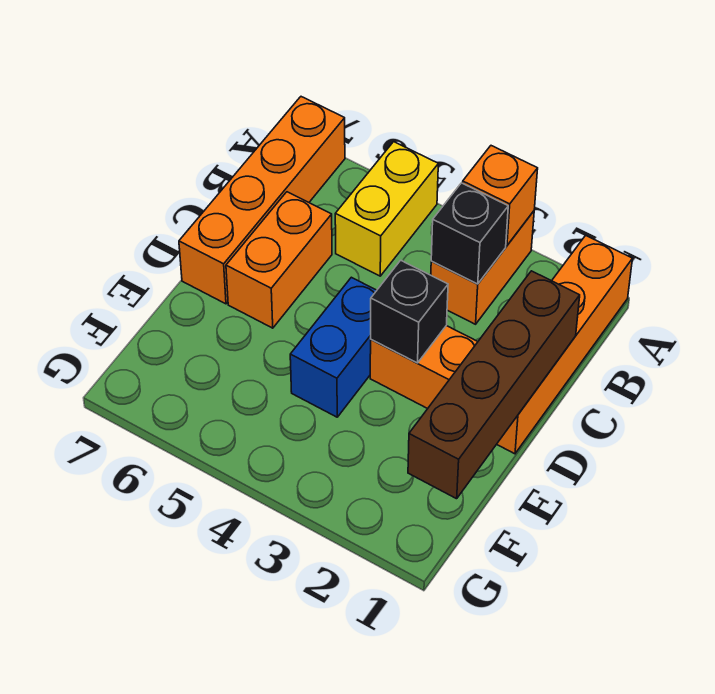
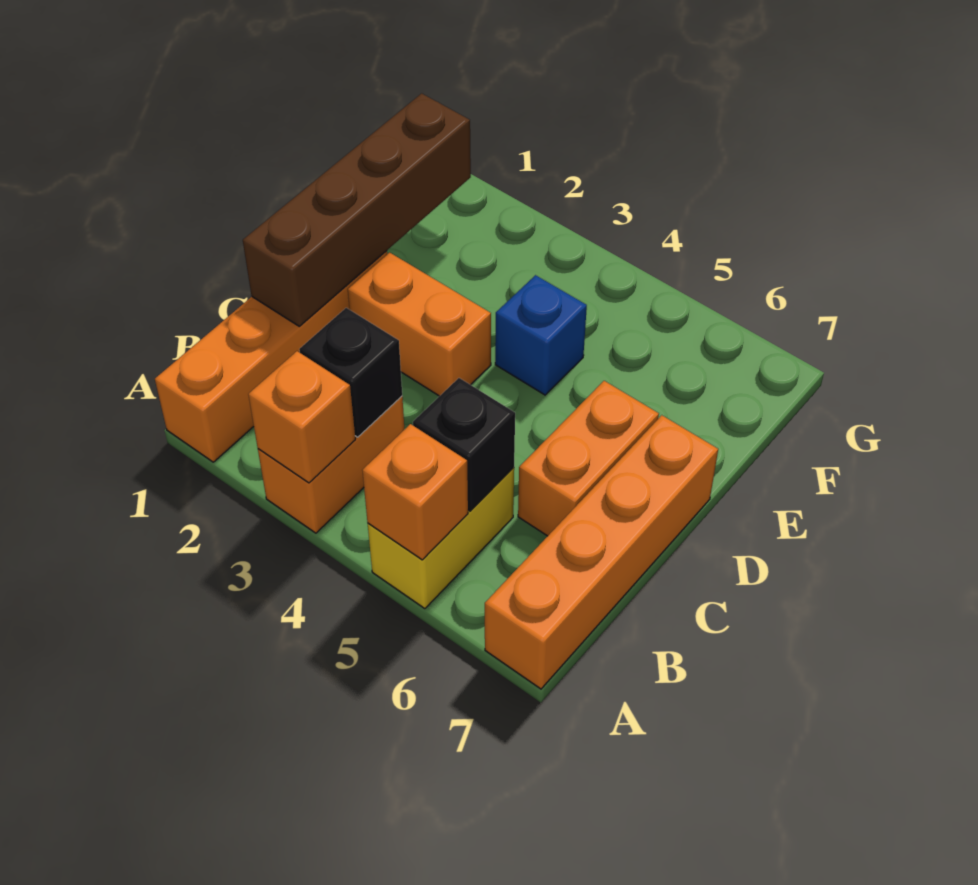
none -> orange 1x1 brick [362,424,468,560]
black 1x1 brick [371,260,448,363] -> black 1x1 brick moved to [413,378,515,511]
blue 1x2 brick [290,277,377,417] -> blue 1x1 brick [495,275,587,395]

